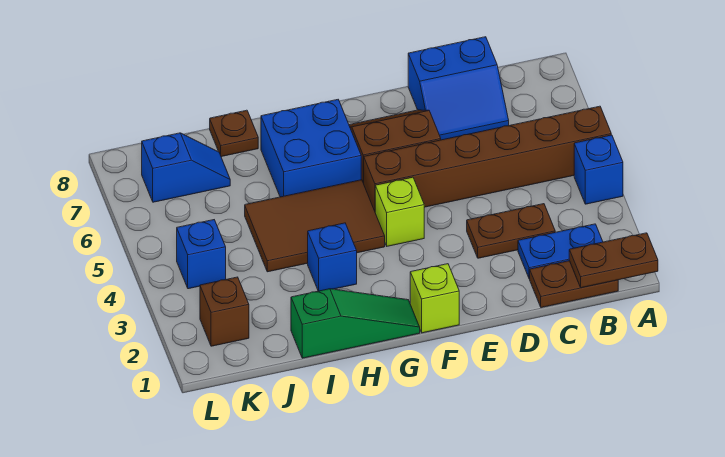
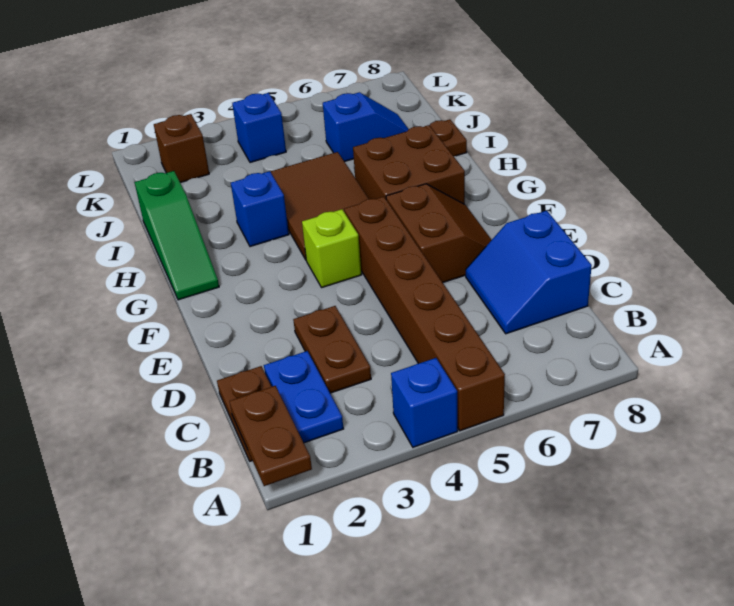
lime 1x1 brick [410,264,459,333] -> none
blue 2x2 brick [261,100,361,197] -> brown 2x2 brick [353,125,465,204]
blue 1x2 slope [142,133,230,202] -> blue 1x2 slope turned to [323,92,408,162]

